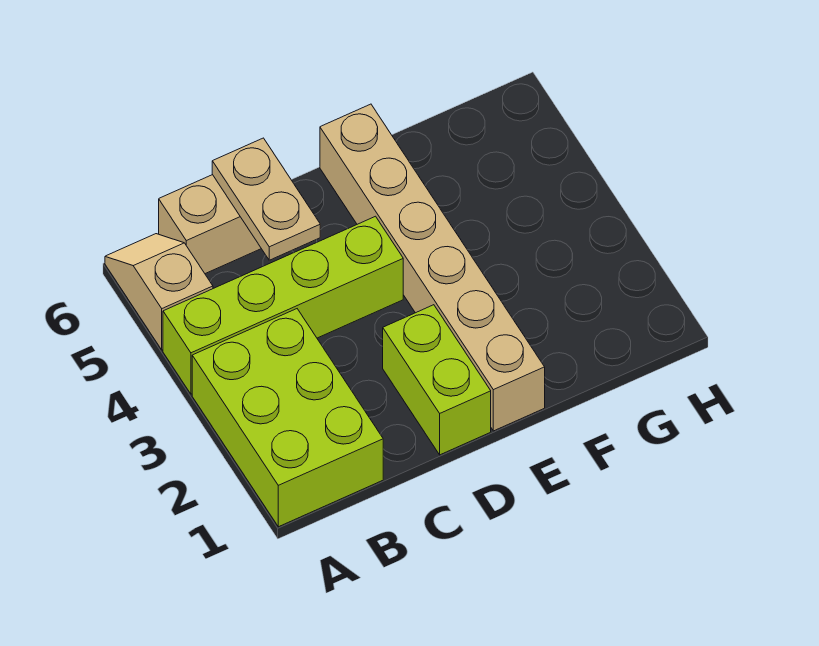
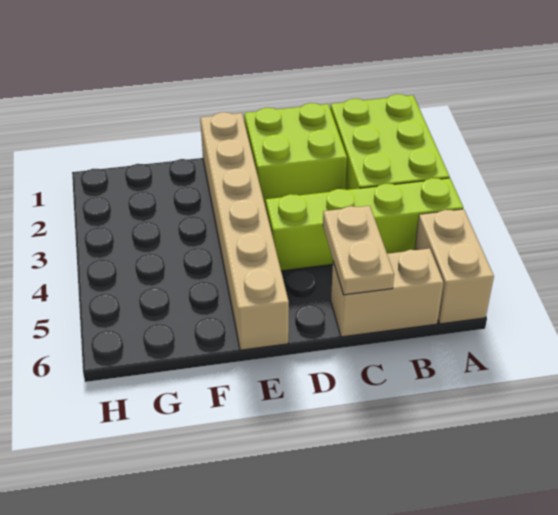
tan 1x2 slope [105,234,213,350] -> tan 1x2 brick [415,209,494,324]
lime 1x2 brick [383,305,491,455] -> lime 2x2 brick [244,103,347,208]

